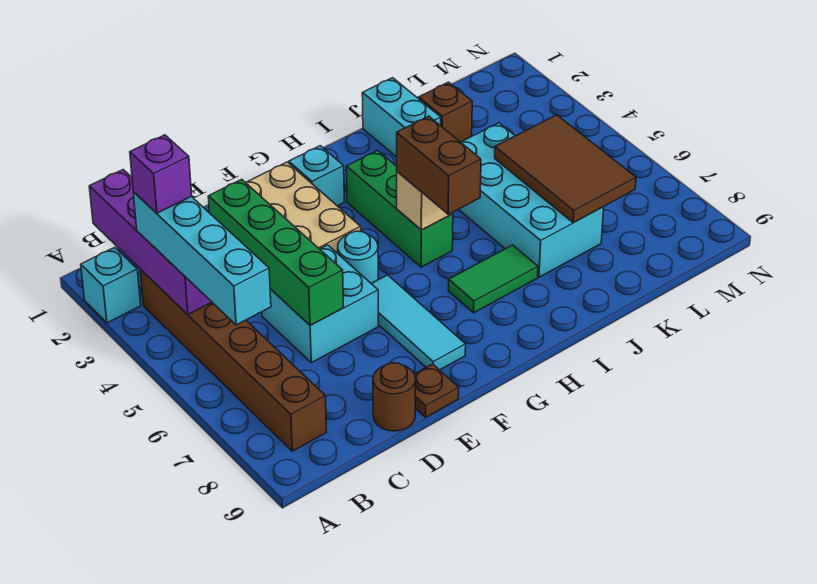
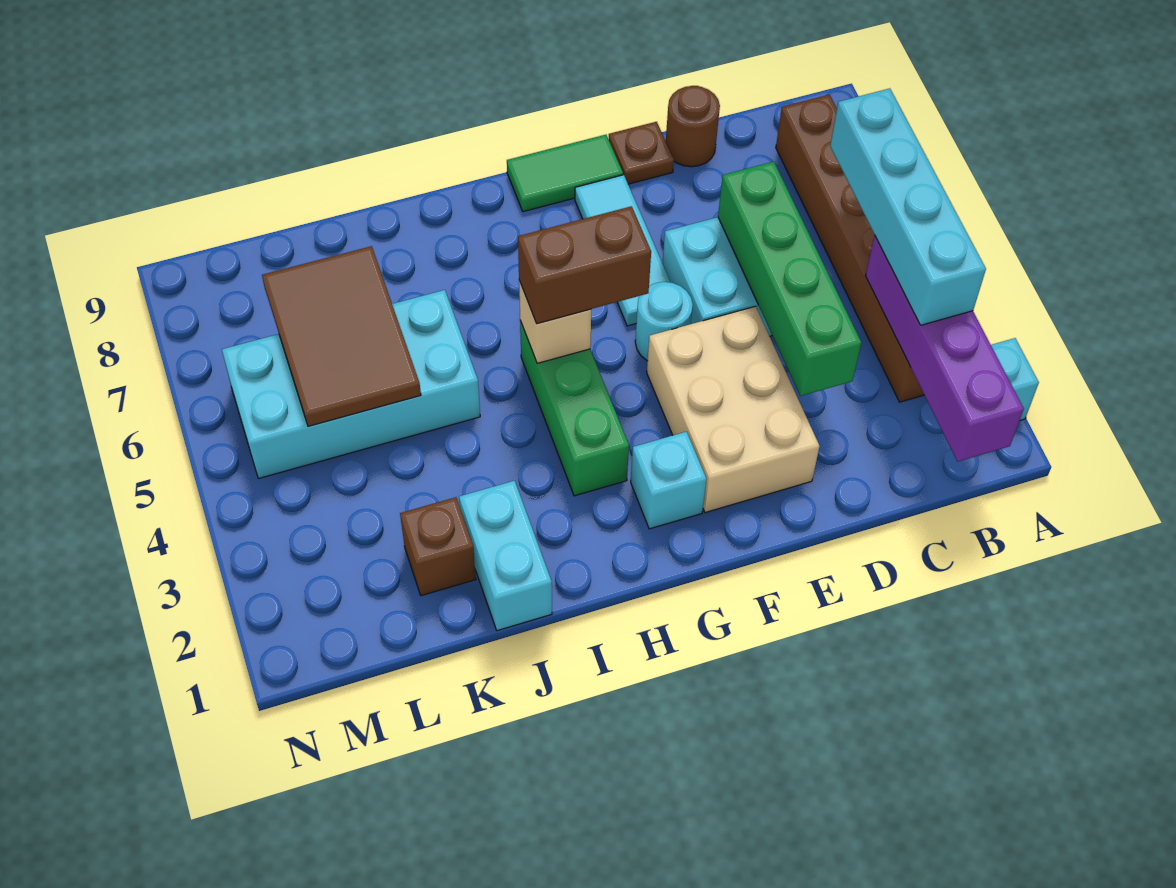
purple 1x1 brick [130,135,192,213] -> none
brown 1x2 brick [397,116,481,214] -> brown 1x2 brick turned to [518,206,651,324]
green 1x2 tile [448,245,538,313] -> green 1x2 tile moved to [507,135,623,212]
cyan 2x4 brick [459,123,604,277] -> cyan 2x4 brick turned to [222,290,480,479]

